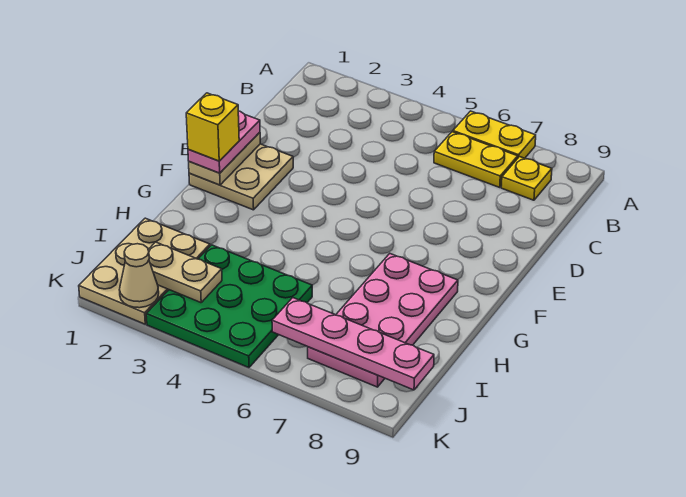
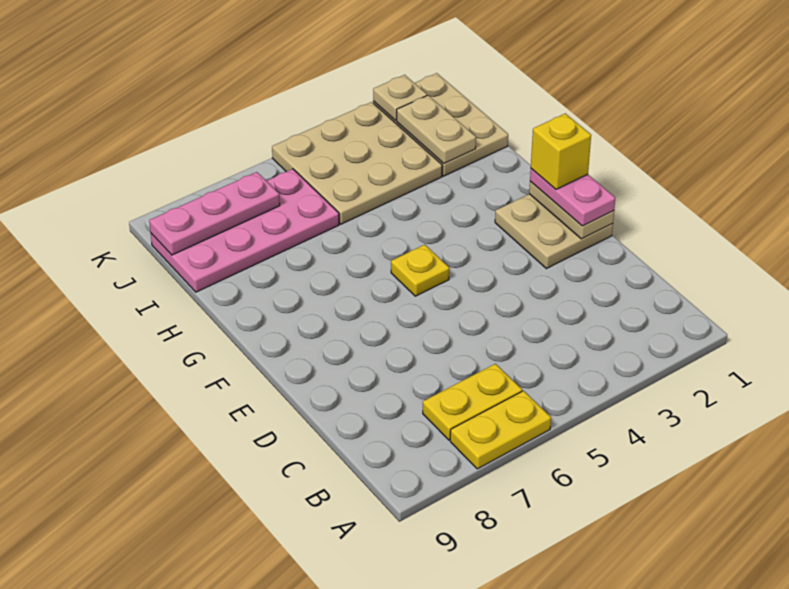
yellow 1x1 plate [501,157,552,200] -> yellow 1x1 plate moved to [391,245,449,296]
pink 2x4 plate [308,254,458,387] -> pink 2x4 plate turned to [151,169,339,292]
green 3x3 plate [146,245,312,368] -> tan 3x3 plate [272,102,442,224]
tan 1x2 plate [148,242,222,303] -> tan 1x2 plate turned to [397,95,476,164]
pink 1x4 plate [272,298,434,390] -> pink 1x3 plate [149,172,280,255]
tan 1x1 cone [119,244,159,308] -> tan 1x1 plate [373,75,427,121]

